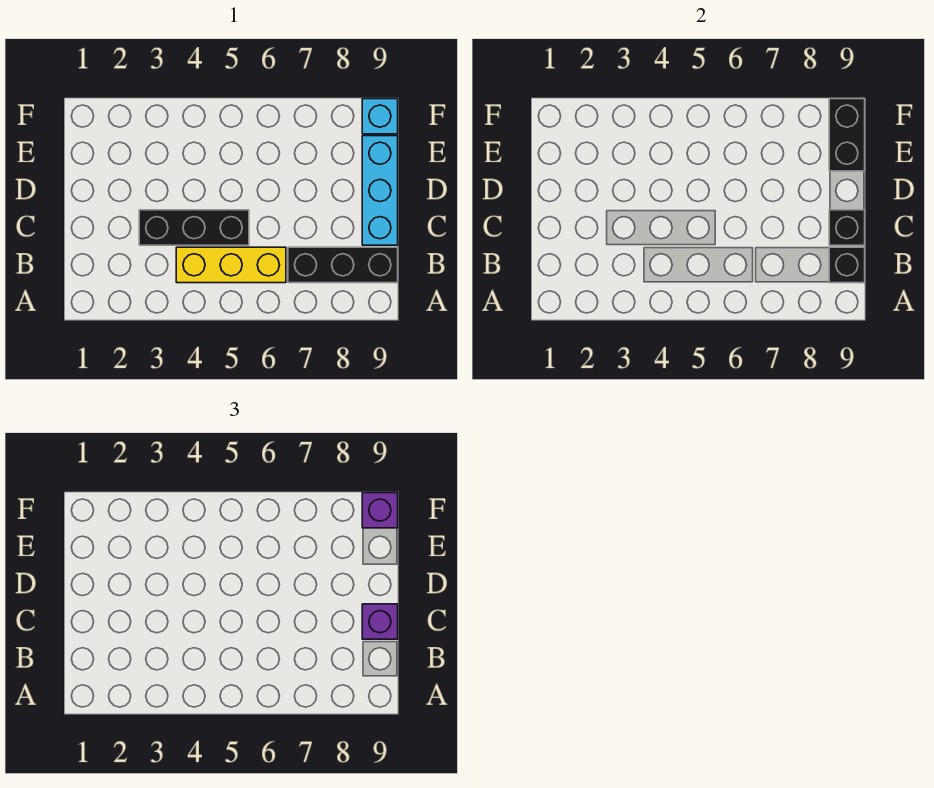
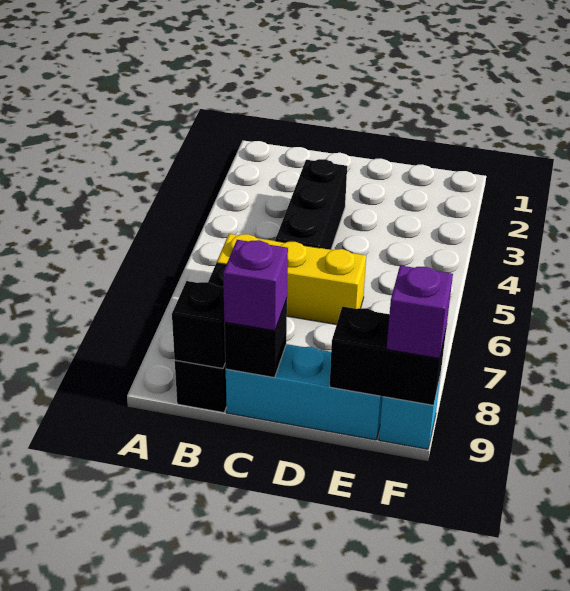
yellow 1x3 brick [176,247,286,283] -> yellow 1x3 brick turned to [217,234,366,325]

